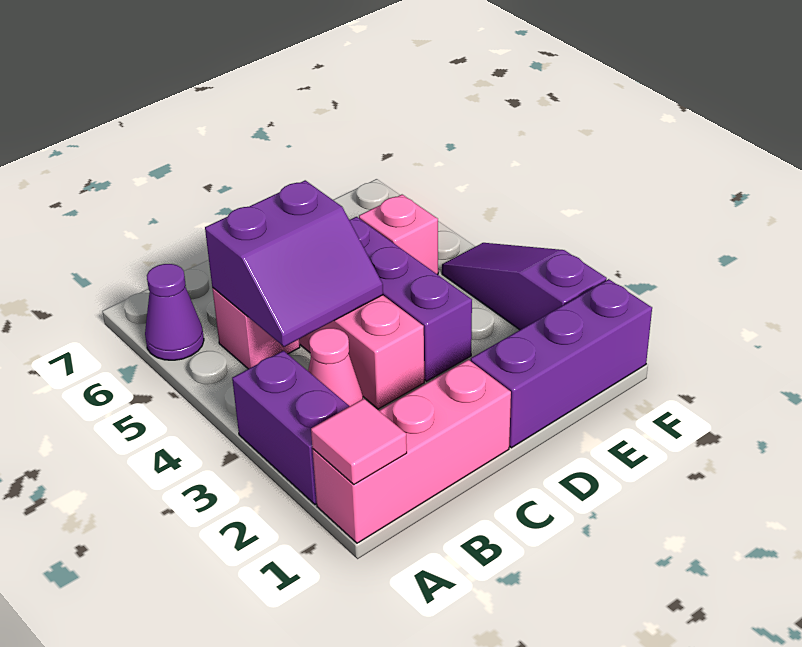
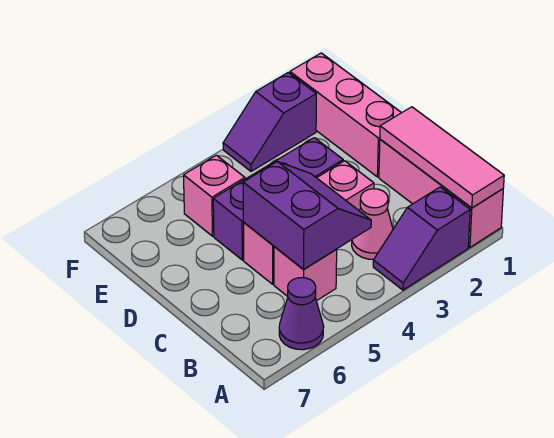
pink 1x1 tile [311,399,407,484] -> pink 1x3 tile [380,107,504,208]
purple 1x2 brick [232,351,350,505] -> purple 1x2 slope [373,187,470,290]
purple 1x3 brick [471,279,652,448] -> pink 1x3 brick [290,53,401,177]
purple 1x3 slope [442,243,607,330] -> purple 1x2 slope [223,73,316,171]

